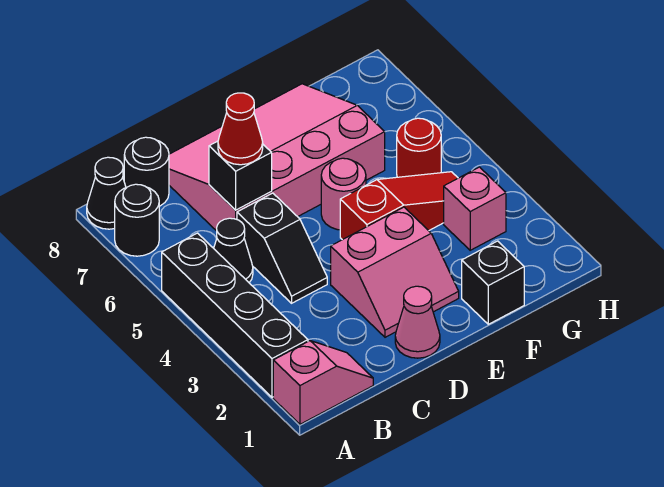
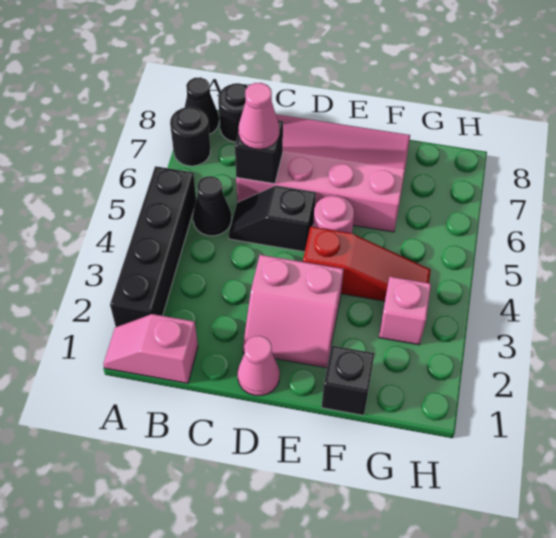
pink 1x2 slope [273,341,373,424] -> pink 1x2 slope turned to [103,314,198,383]
black 1x2 slope [237,193,327,303] -> black 1x2 slope turned to [229,186,316,252]
red 1x1 cone [218,93,263,165] -> pink 1x1 cone [239,83,279,149]
red 1x1 round brick [397,118,441,177] -> none

